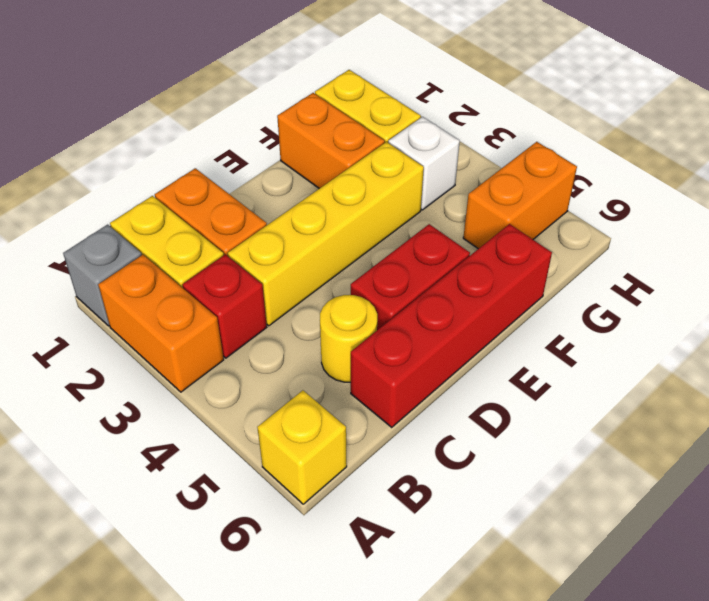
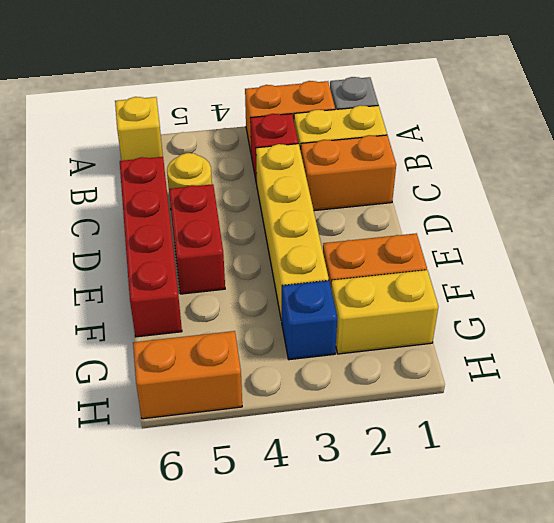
white 1x1 brick [388,117,460,210] -> blue 1x1 brick [281,280,337,360]
orange 1x2 brick [463,142,577,249] -> orange 1x2 brick turned to [133,331,242,419]

